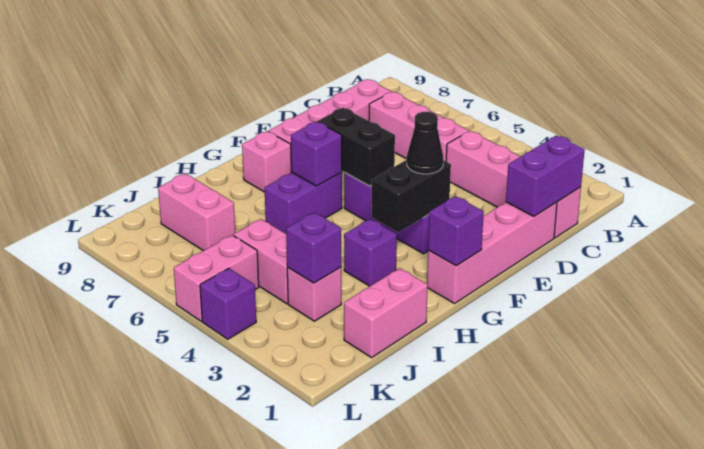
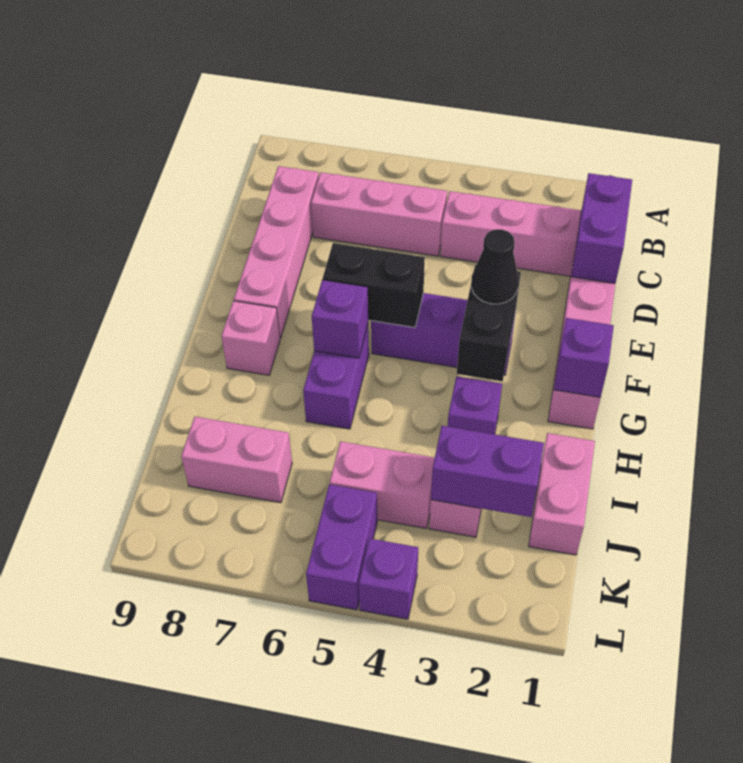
purple 1x1 brick [286,212,341,283] -> purple 1x2 brick [431,426,544,517]
pink 1x2 brick [174,235,259,321] -> purple 1x2 brick [306,484,377,610]

